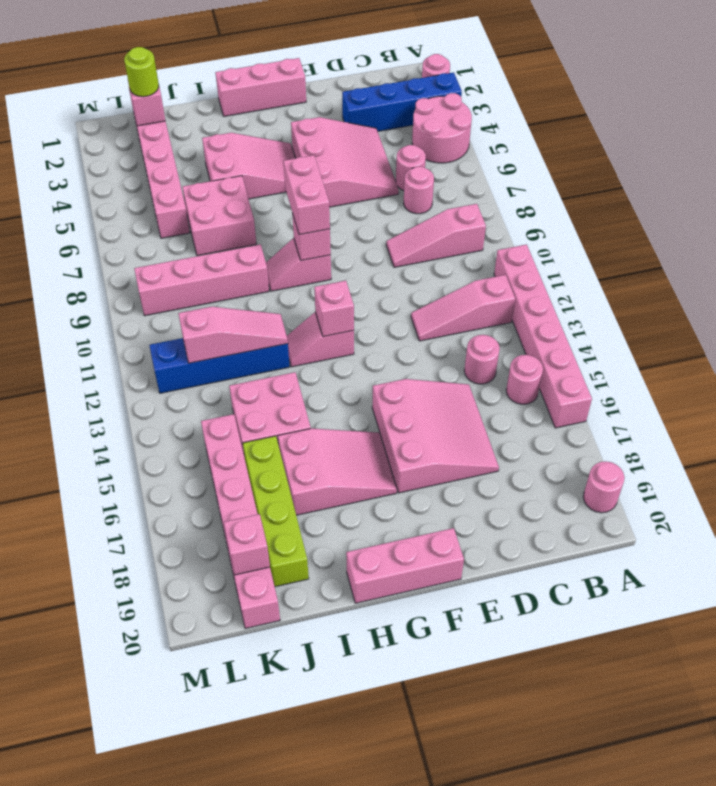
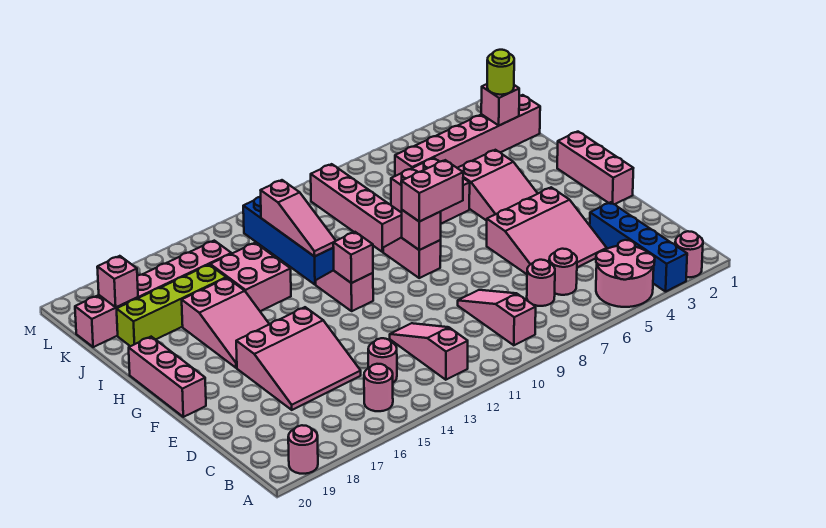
pink 1x6 brick [494,245,592,428] -> none

